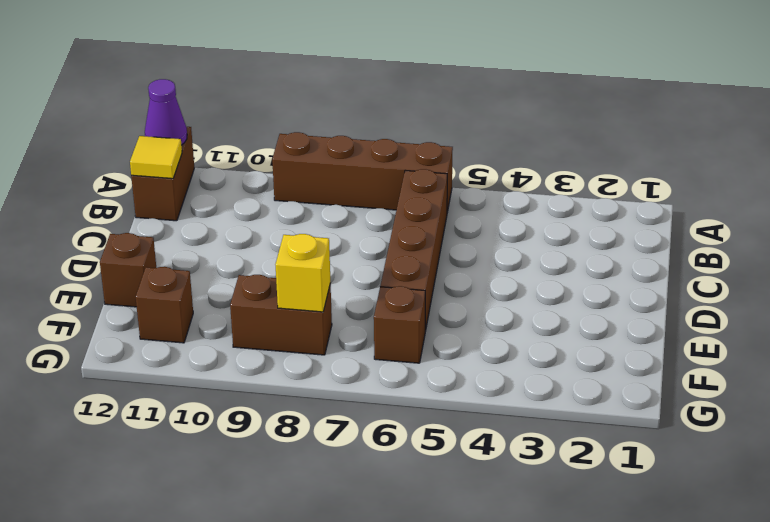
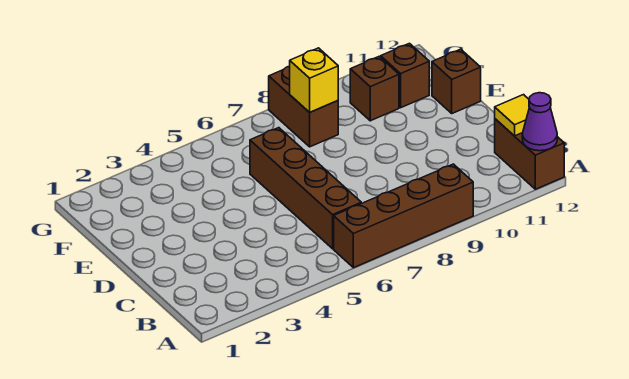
brown 1x1 brick [374,286,425,363] -> brown 1x1 brick moved to [350,57,399,121]
brown 1x2 brick [230,275,332,355] -> brown 1x2 brick turned to [269,66,338,147]

